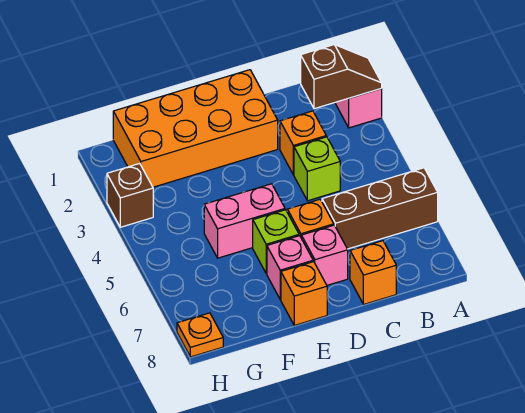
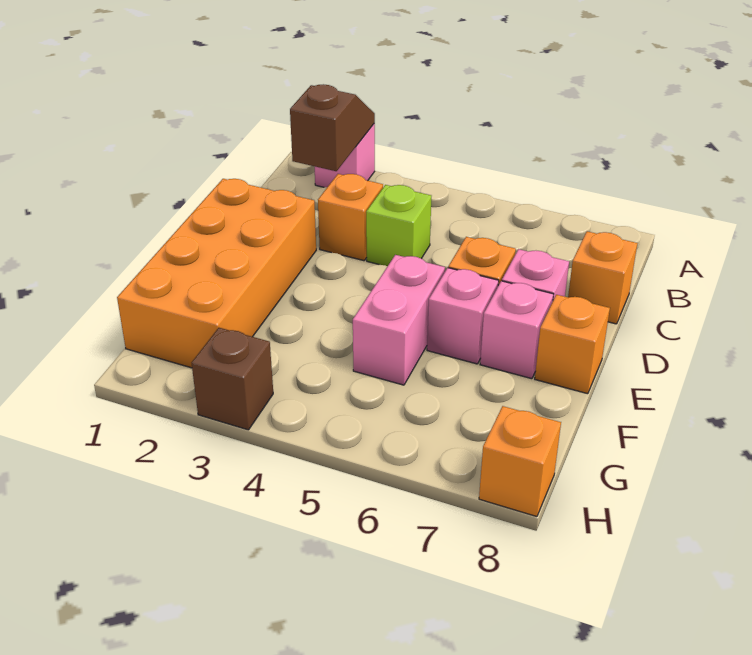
brown 1x3 brick [322,168,438,249] -> none
lime 1x1 brick [253,210,299,274] -> pink 1x1 brick [427,268,498,364]
orange 1x1 plate [177,313,223,357] -> orange 1x1 brick [479,406,561,517]

